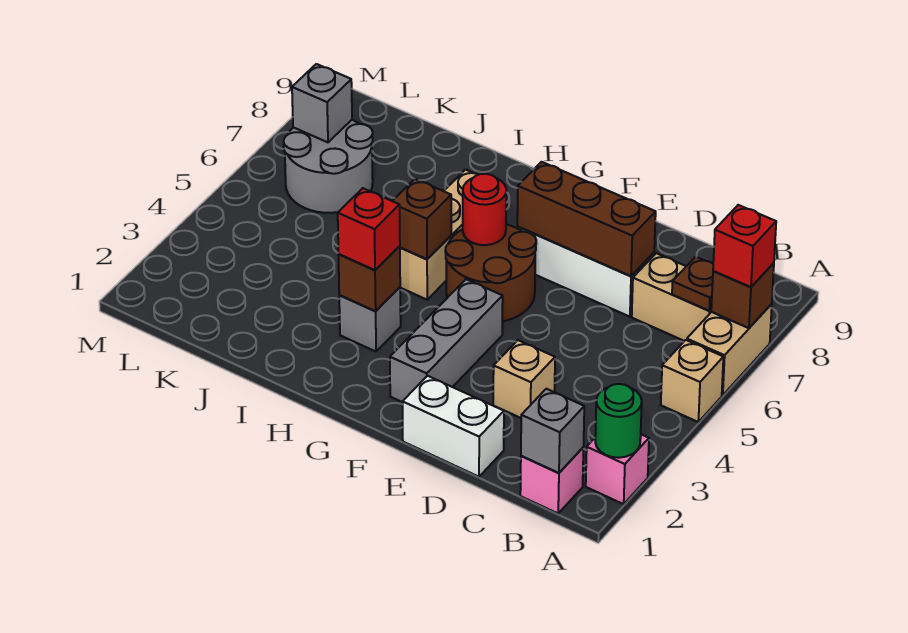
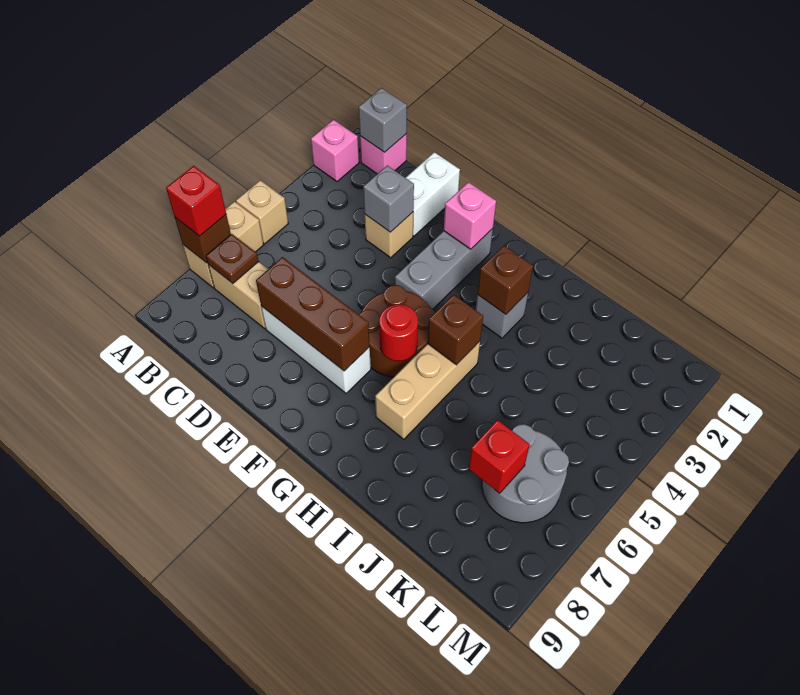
green 1x1 round brick [595,384,642,458] -> none
white 1x2 brick [403,376,504,477] -> white 1x2 brick turned to [406,152,460,236]
none -> pink 1x1 brick [444,182,496,249]
red 1x1 brick [338,188,400,270] -> red 1x1 brick moved to [469,420,530,493]
grey 1x1 brick [292,64,352,142] -> grey 1x1 brick moved to [363,166,414,232]

